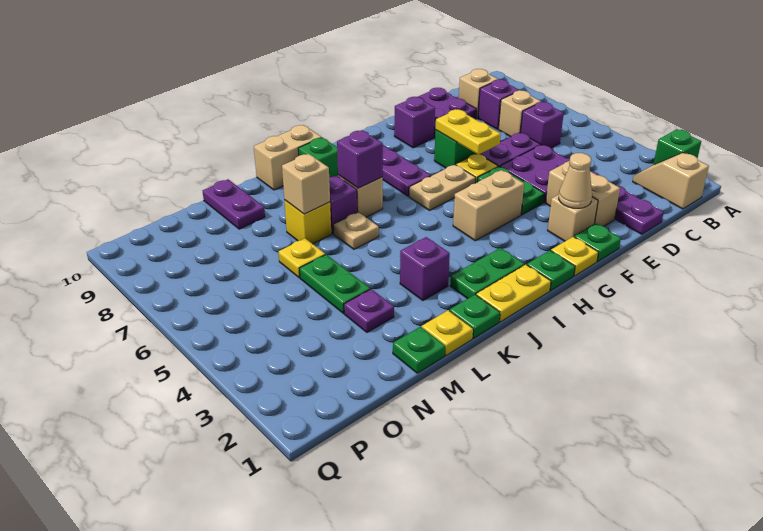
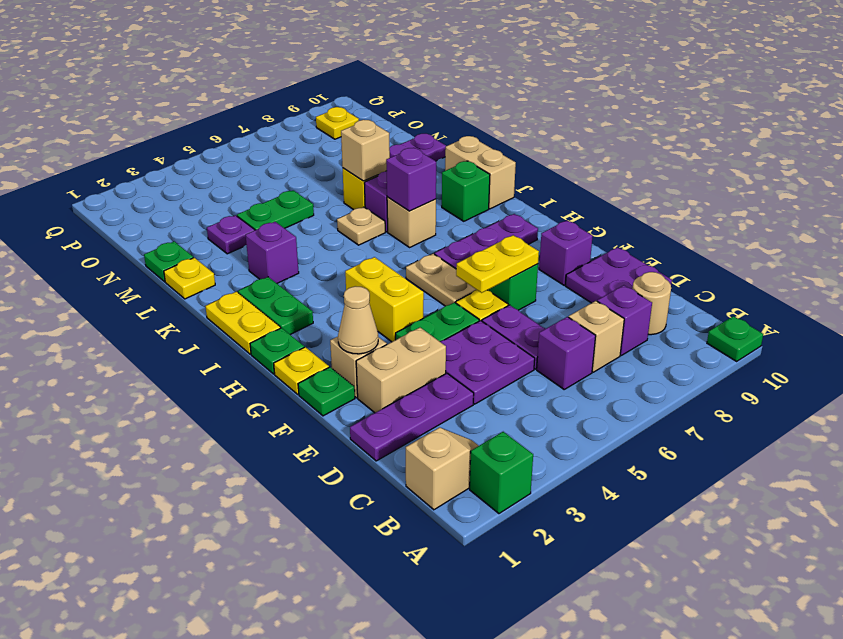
tan 1x1 brick [459,69,498,118] -> tan 1x1 round brick [633,272,671,335]
tan 1x2 brick [453,170,524,241] -> yellow 1x2 brick [345,257,424,342]
green 1x1 plate [449,295,500,338] -> green 1x1 plate moved to [707,316,763,361]
yellow 1x1 plate [279,238,325,278] -> yellow 1x1 plate moved to [316,107,359,139]

